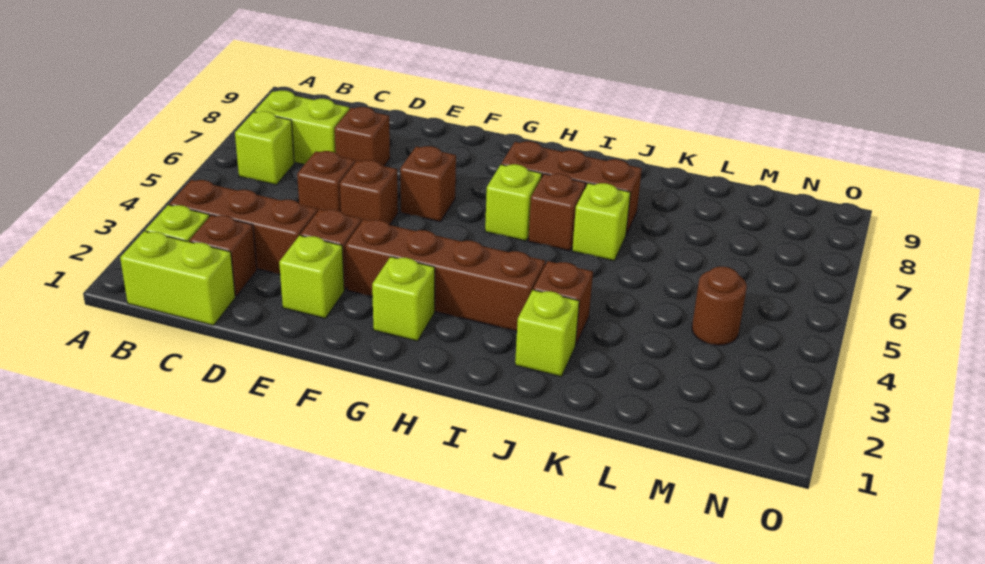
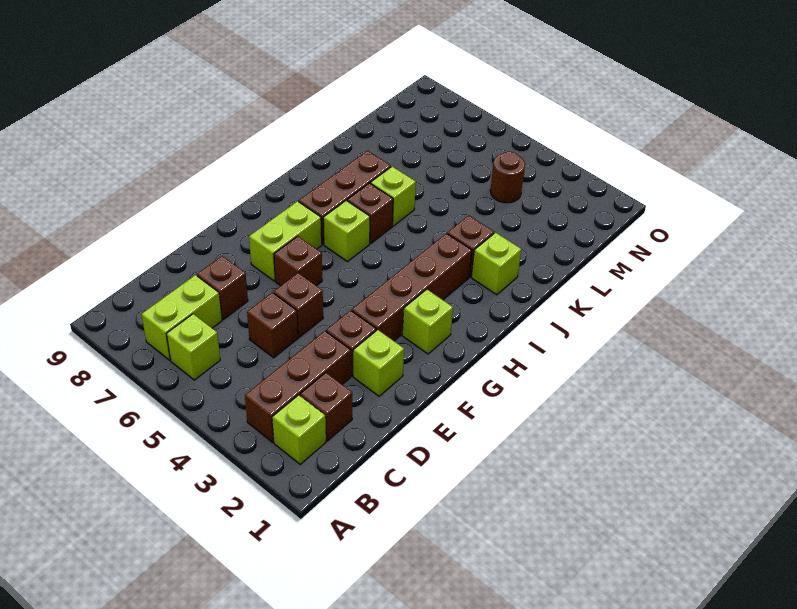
lime 1x2 brick [120,231,235,325] -> lime 1x2 brick moved to [249,201,322,281]

